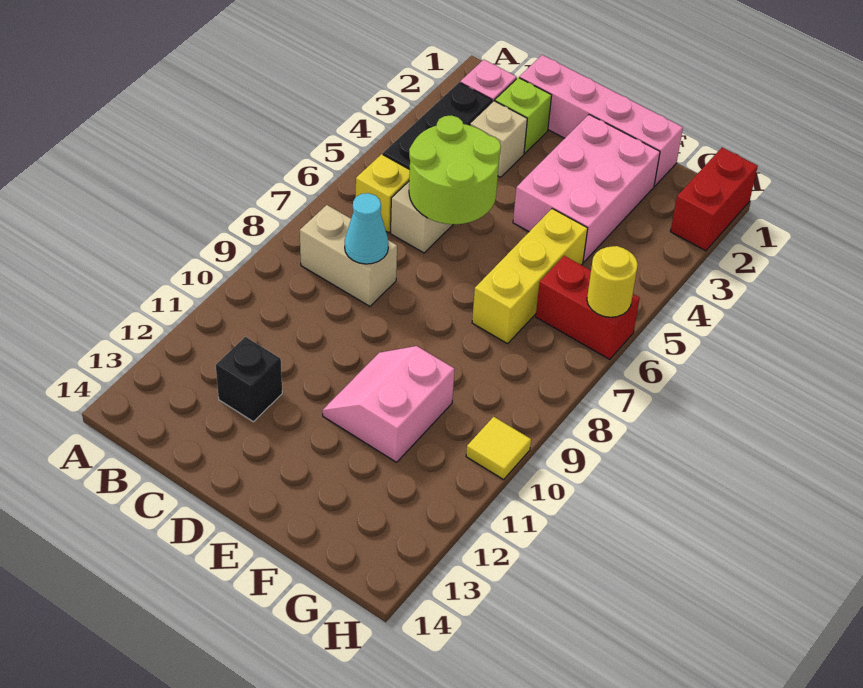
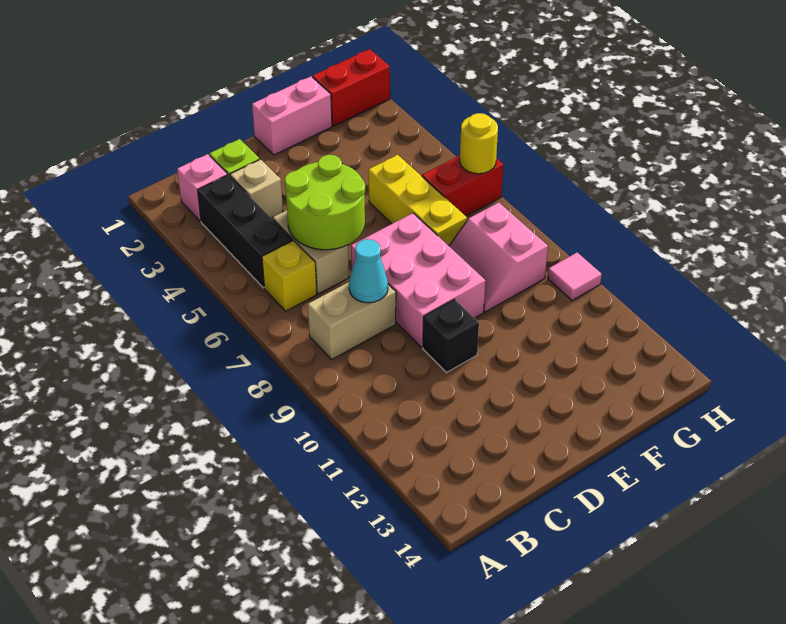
pink 1x4 brick [519,55,683,186] -> pink 1x2 brick [252,76,332,155]
black 1x1 brick [216,337,282,422] -> black 1x1 brick moved to [423,299,479,372]
pink 2x3 brick [513,115,660,262] -> pink 2x3 brick moved to [351,213,486,347]
pink 2x2 slope [322,346,454,462] -> pink 2x2 slope moved to [449,202,548,312]
red 1x2 brick [670,147,758,251] -> red 1x2 brick turned to [313,49,390,126]
yellow 1x1 tile [466,417,531,480] -> pink 1x1 tile [548,253,602,300]

